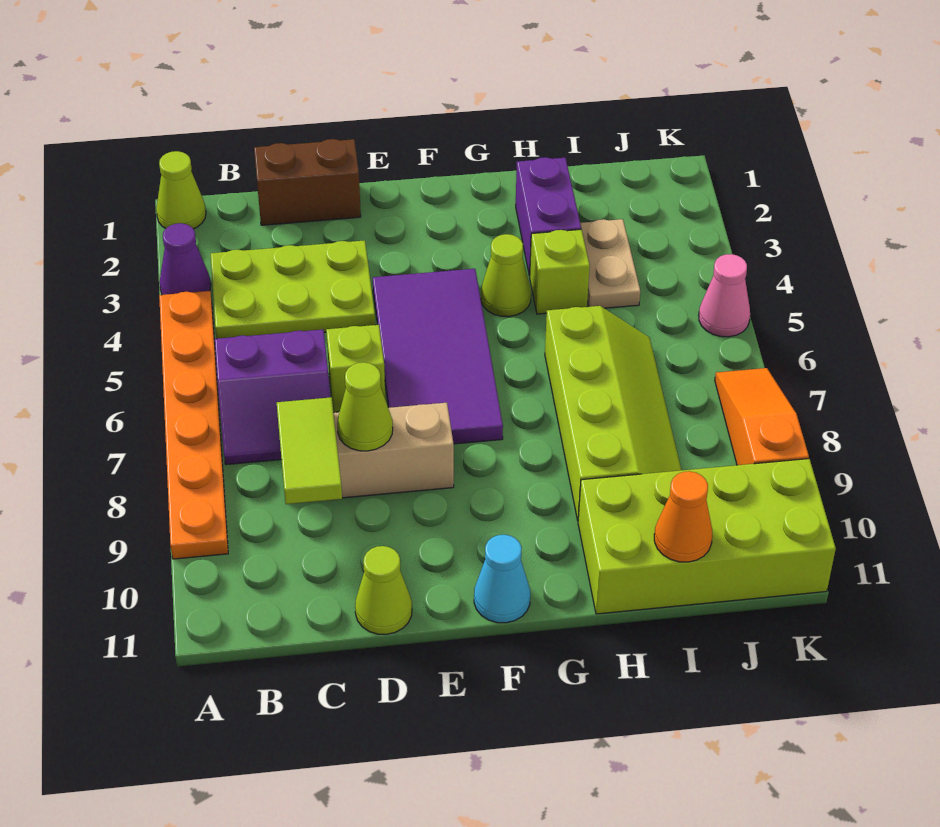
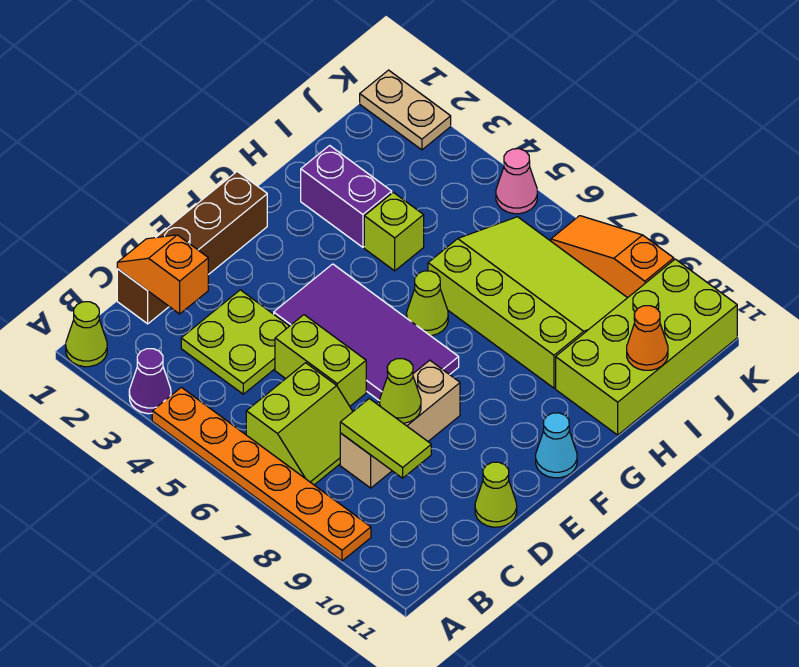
lime 2x3 plate [211,240,375,339] -> lime 2x2 plate [181,290,289,394]
purple 2x2 slope [215,330,330,465] -> lime 2x2 slope [246,363,353,485]
brown 1x2 brick [254,139,361,225] -> brown 1x4 brick [117,171,267,324]
none -> orange 1x2 slope [117,235,208,314]
lime 1x1 brick [326,325,385,412] -> lime 1x2 brick [275,315,366,406]
lime 1x1 cone [481,234,531,317] -> lime 1x1 cone moved to [407,271,448,336]
lime 2x4 slope [545,306,681,520] -> lime 3x4 slope [428,217,627,388]
tan 1x2 plate [580,219,640,308] -> tan 1x2 plate moved to [360,70,451,150]

